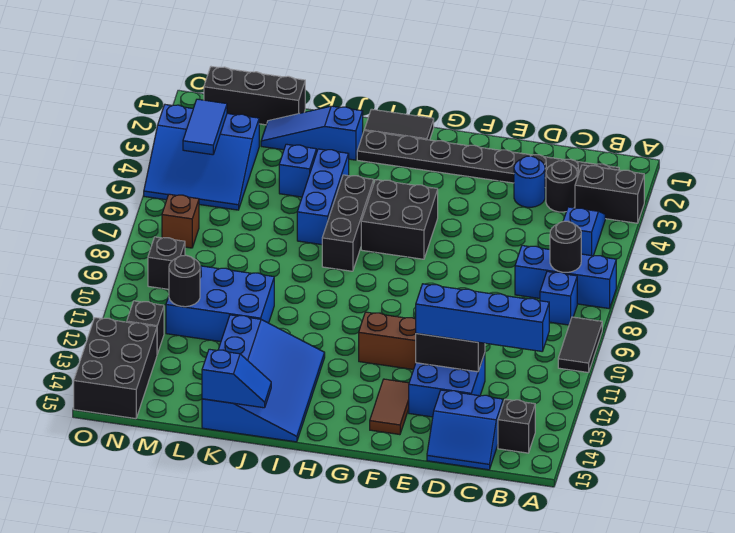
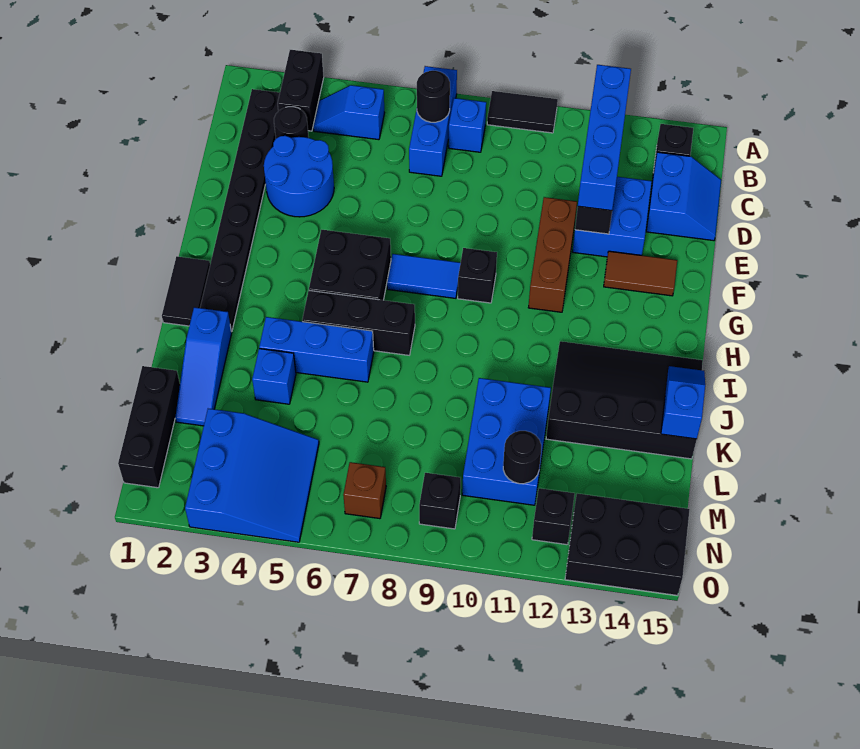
blue 1x1 round brick [514,156,545,207] -> blue 2x2 round brick [264,136,334,217]
none -> black 1x1 brick [458,248,497,303]
blue 3x4 slope [202,315,325,442] -> black 3x4 slope [546,341,703,459]
blue 1x2 tile [183,99,227,155] -> blue 1x2 tile moved to [387,254,460,298]

